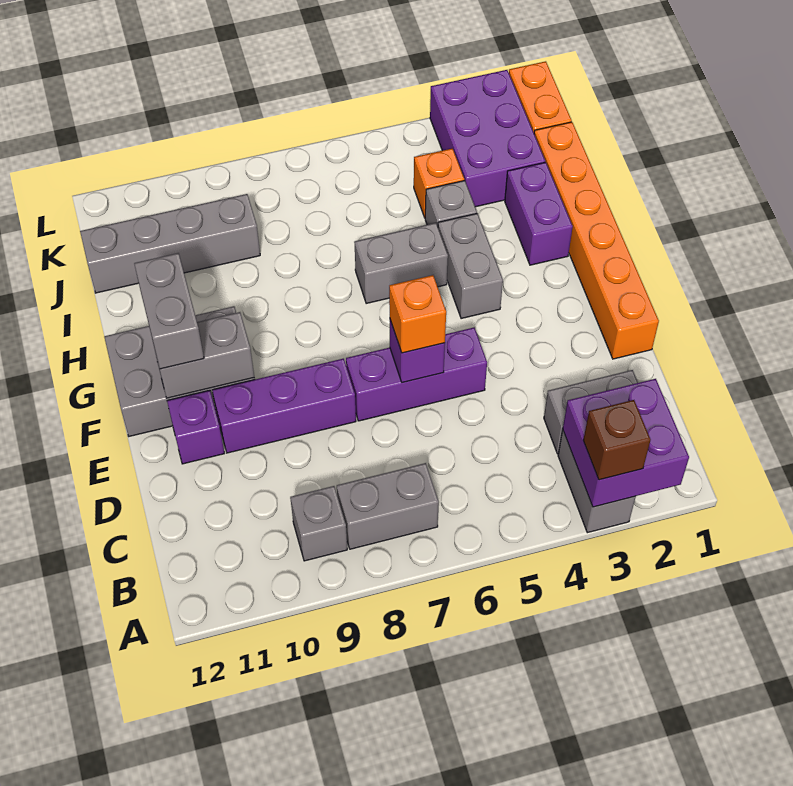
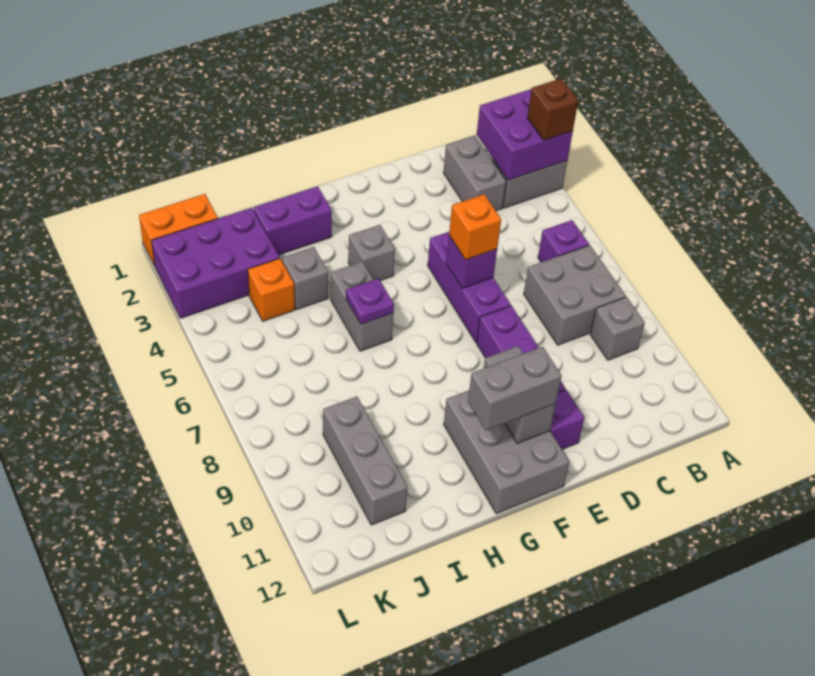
none -> purple 1x1 brick [538,220,589,262]
grey 1x2 brick [337,463,439,549] -> grey 2x2 brick [524,245,626,345]
orange 1x6 brick [534,122,659,359] -> none
grey 1x2 brick [438,214,503,319] -> grey 1x1 brick [348,225,395,281]
none -> purple 1x1 plate [346,278,394,324]
grey 1x4 brick [80,194,260,293] -> grey 1x3 brick [323,397,408,525]

